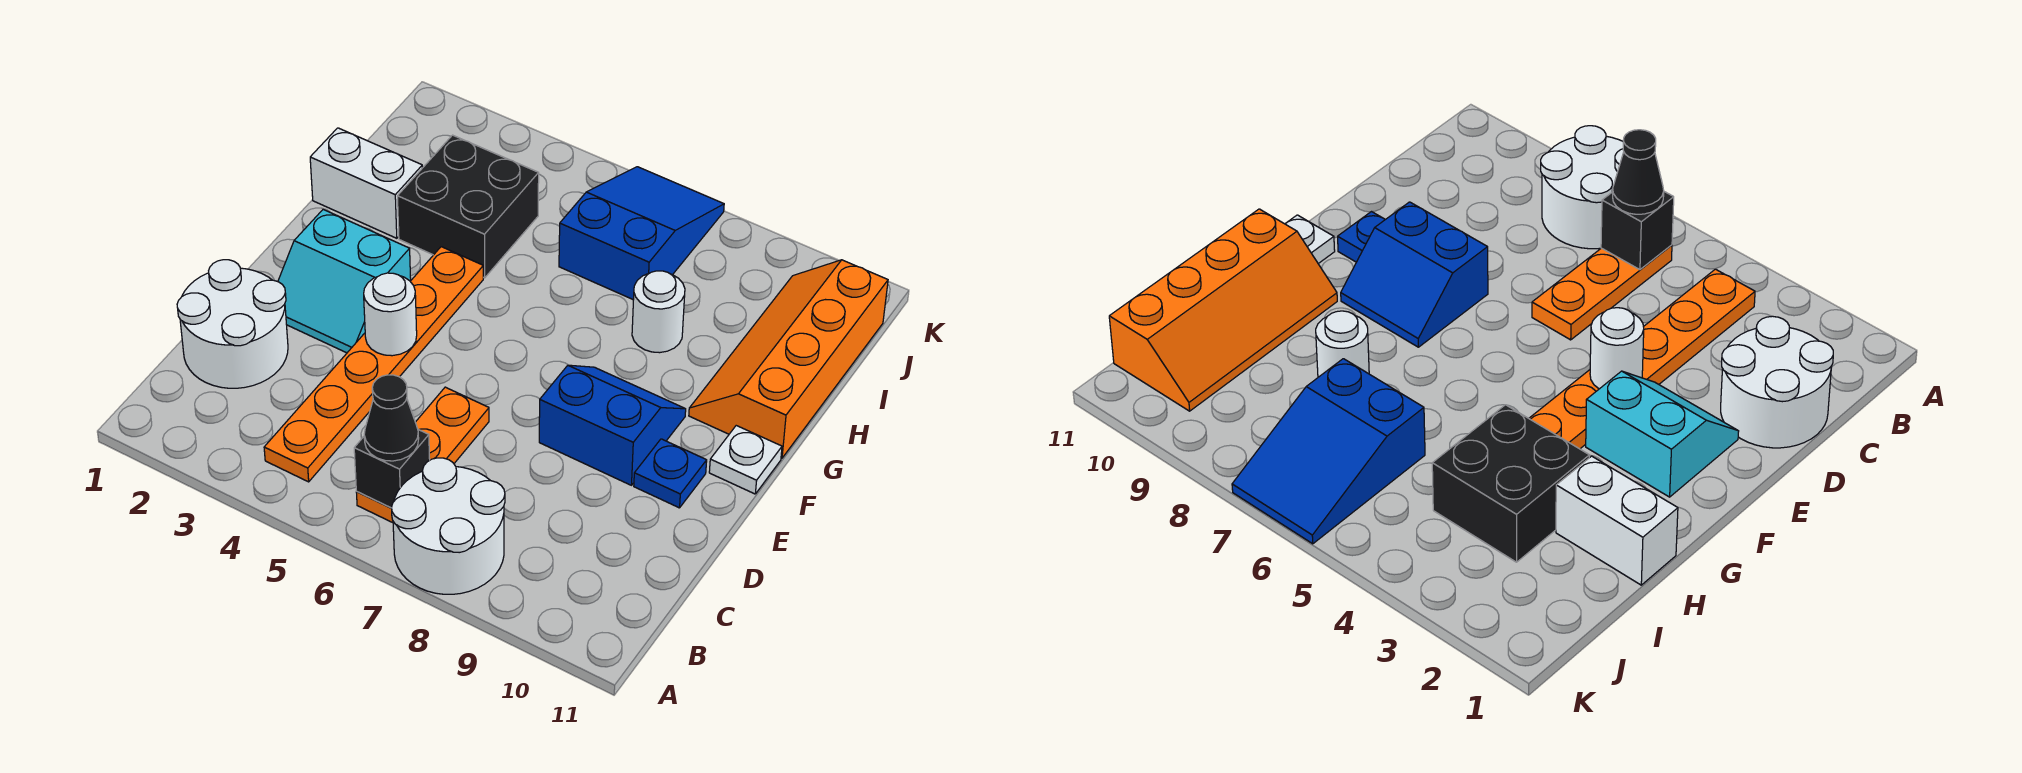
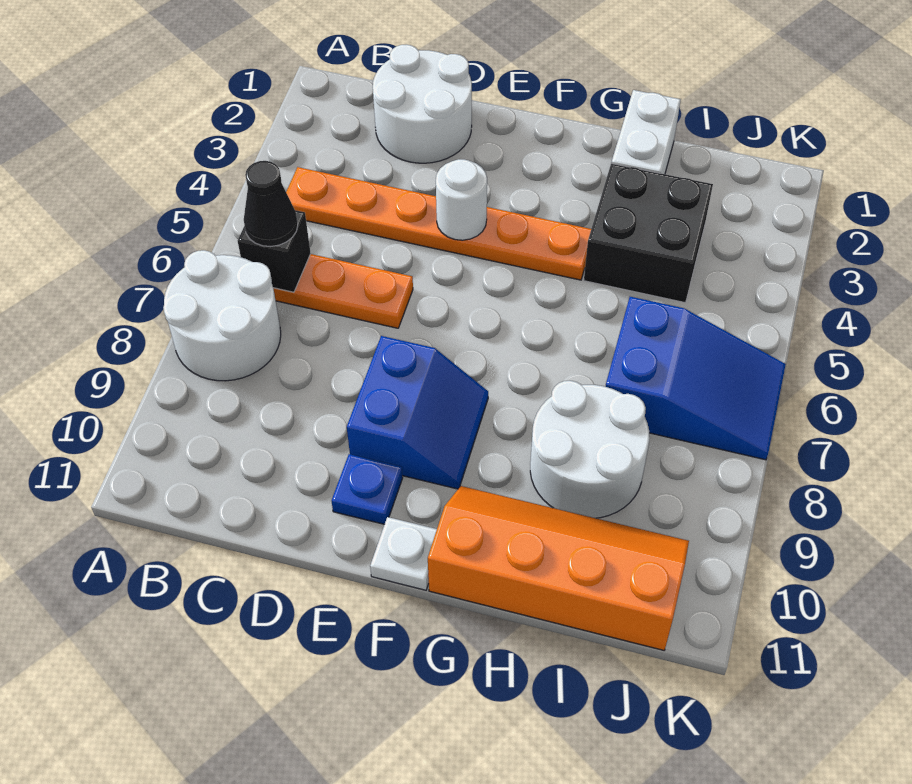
cyan 2x2 slope [278,210,411,353] -> none
white 1x1 round brick [632,271,685,353] -> white 2x2 round brick [530,381,650,518]

